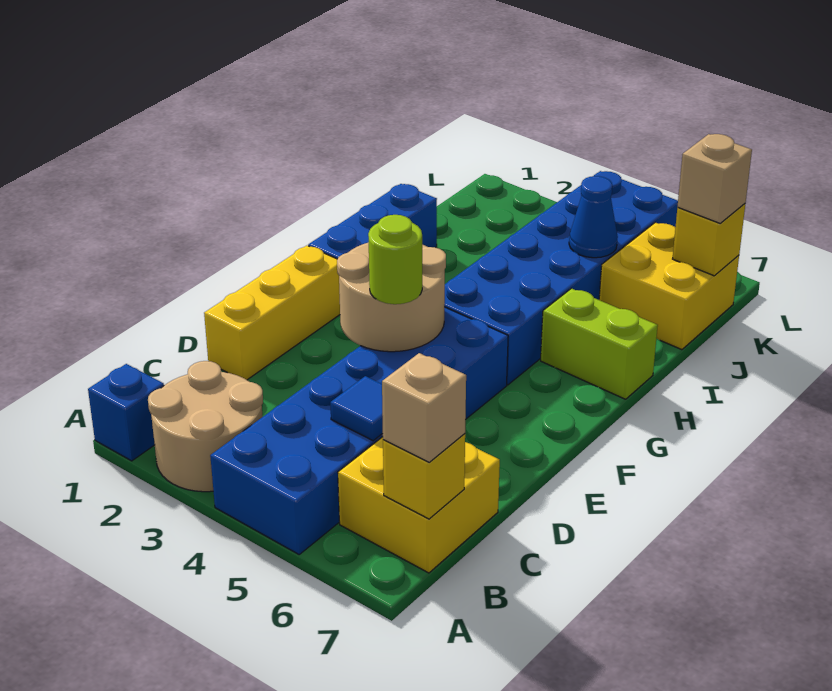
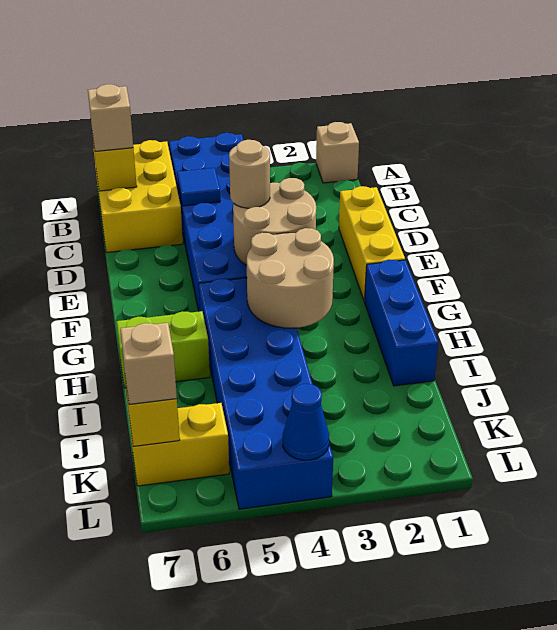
blue 1x1 brick [88,364,164,461] -> tan 1x1 brick [316,122,359,183]
tan 2x2 round brick [148,361,263,492] -> tan 2x2 round brick moved to [247,228,334,328]
yellow 2x2 brick [338,437,500,573] -> yellow 2x3 brick [94,140,183,252]
lime 1x1 round brick [368,215,422,304] -> tan 1x1 round brick [229,140,270,208]
blue 1x1 cone [569,176,618,258] -> blue 1x1 cone moved to [283,384,329,460]
yellow 2x2 brick [599,222,739,350] -> yellow 1x2 brick [129,403,229,486]

